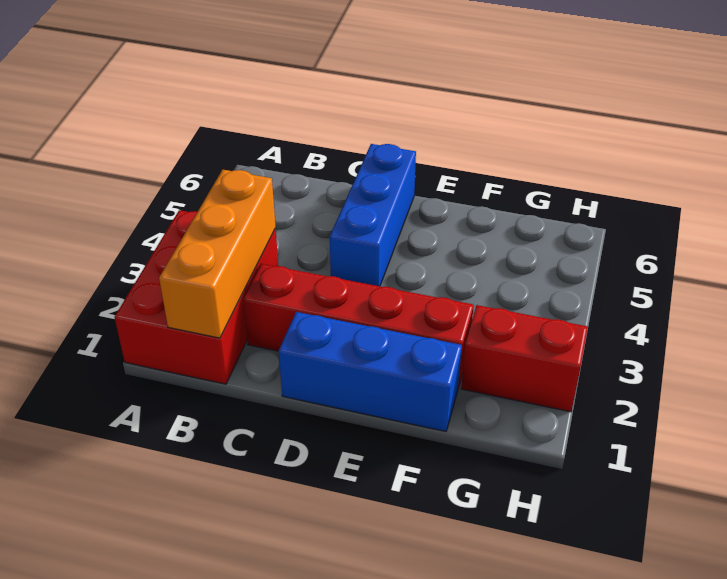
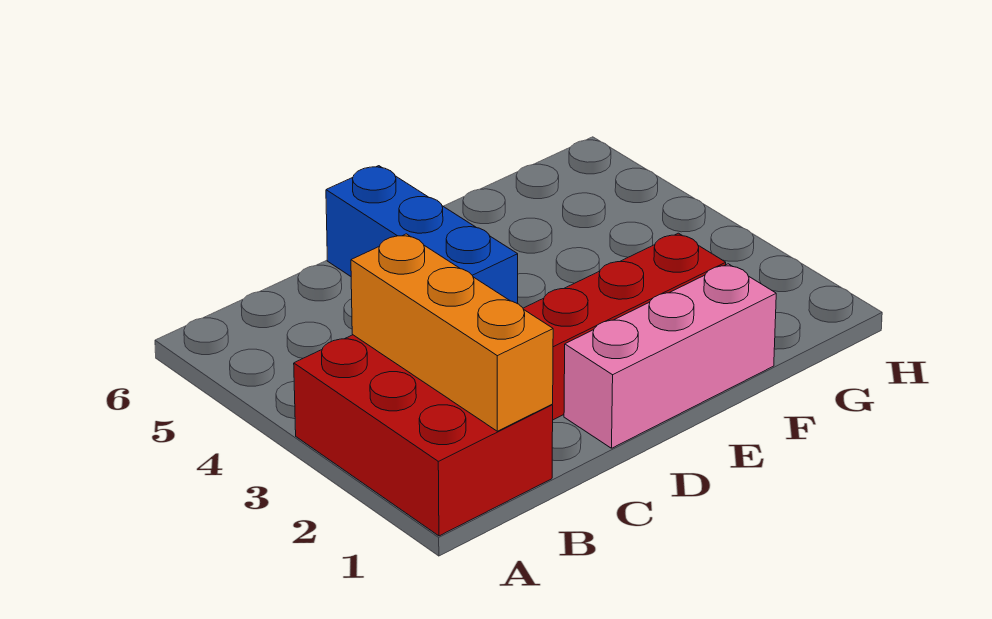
blue 1x3 brick [279,312,462,431] -> pink 1x3 brick [564,264,776,448]
red 1x2 brick [461,305,588,412] -> none

